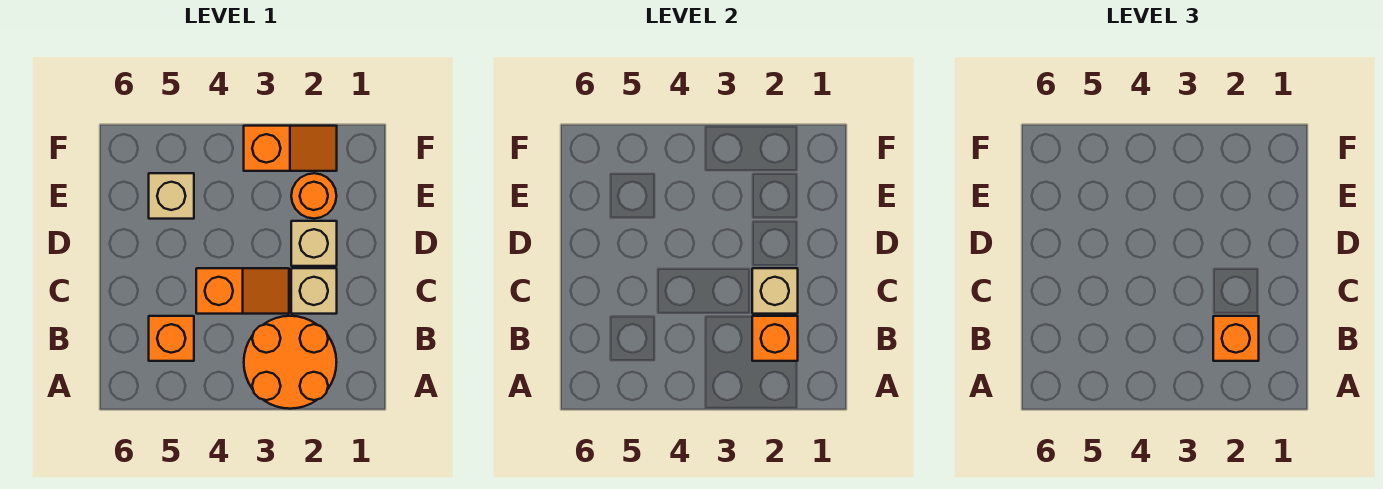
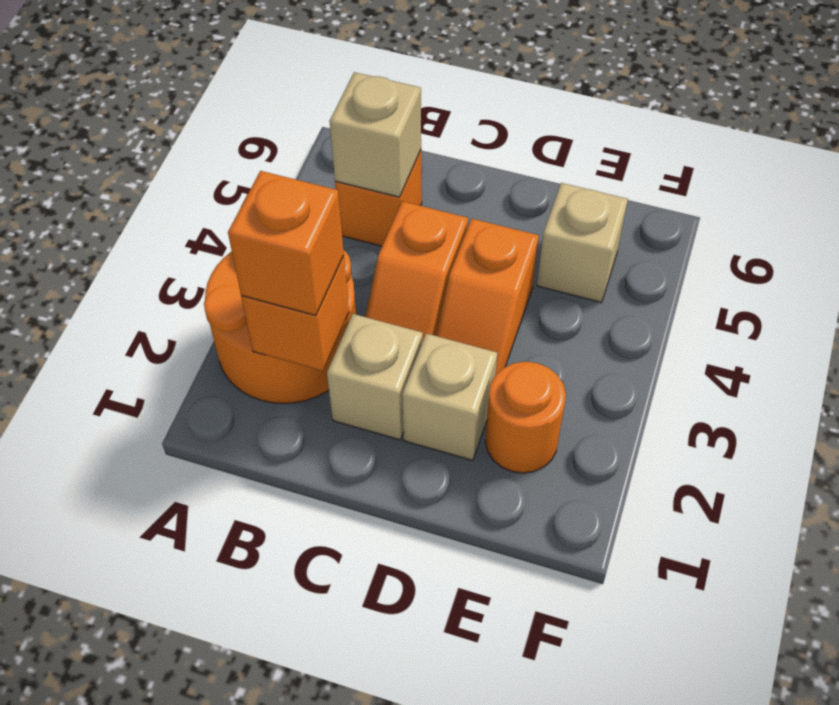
tan 1x1 brick [752,268,798,314] -> tan 1x1 brick moved to [330,72,421,197]
orange 1x2 slope [244,126,337,171] -> orange 1x2 slope moved to [436,219,539,374]

